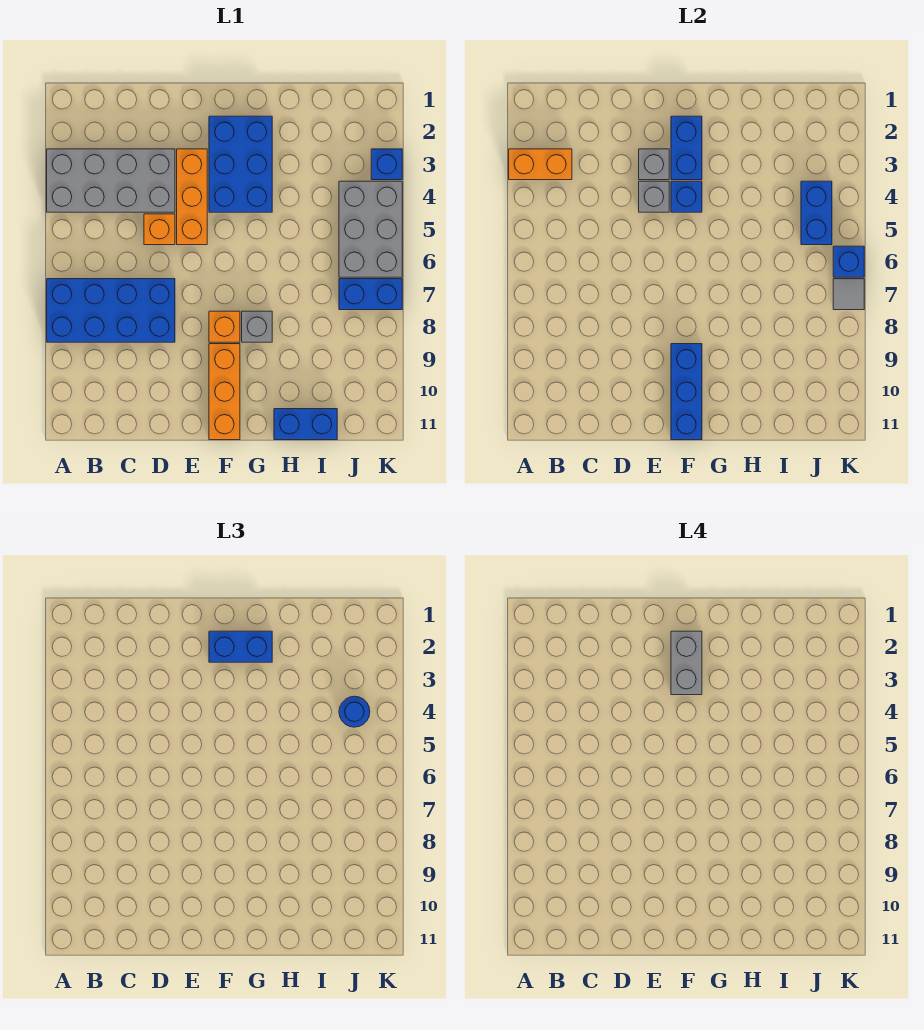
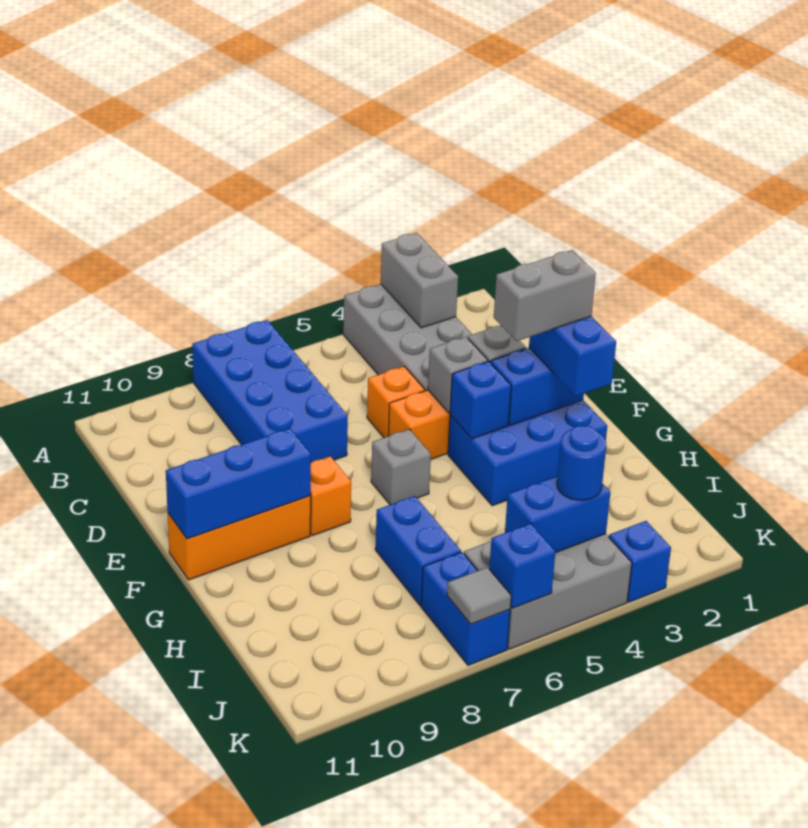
orange 1x2 brick [509,149,572,180] -> grey 1x2 brick [381,233,458,328]
grey 1x1 brick [242,311,272,342] -> grey 1x1 brick moved to [371,429,431,505]
blue 1x2 brick [274,409,337,440] -> blue 1x2 brick moved to [375,496,461,606]

